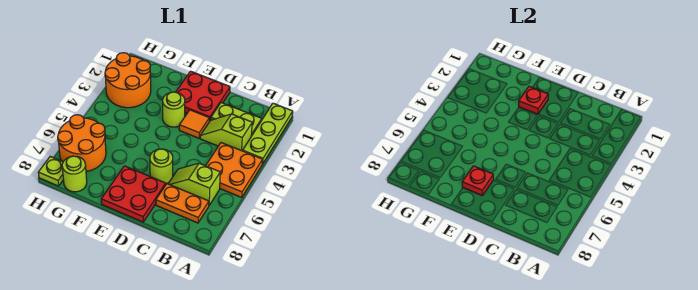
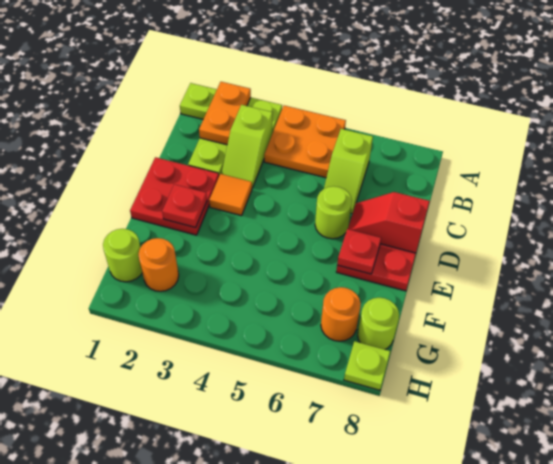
orange 1x2 plate [156,184,209,223] -> orange 1x2 plate moved to [199,82,251,145]
none -> red 1x2 slope [348,192,430,253]
lime 1x1 round brick [163,92,185,127] -> lime 1x1 round brick moved to [103,229,142,282]
orange 2x2 round brick [105,53,151,108] -> orange 1x1 round brick [139,238,179,291]
orange 2x2 round brick [58,115,106,171] -> orange 1x1 round brick [321,287,361,341]

